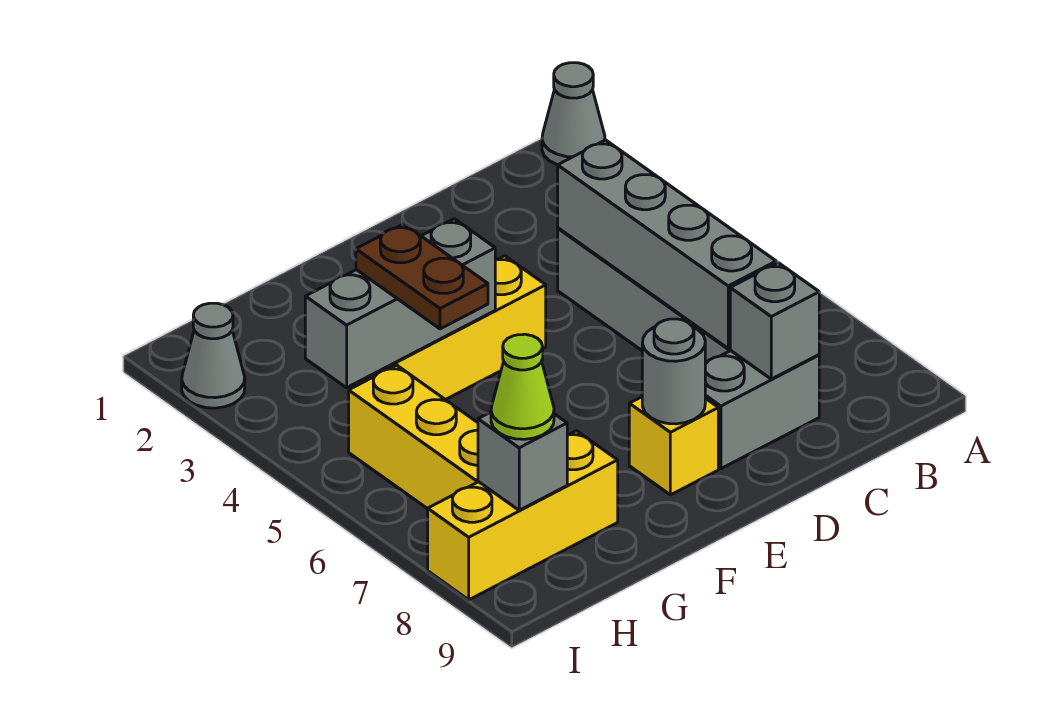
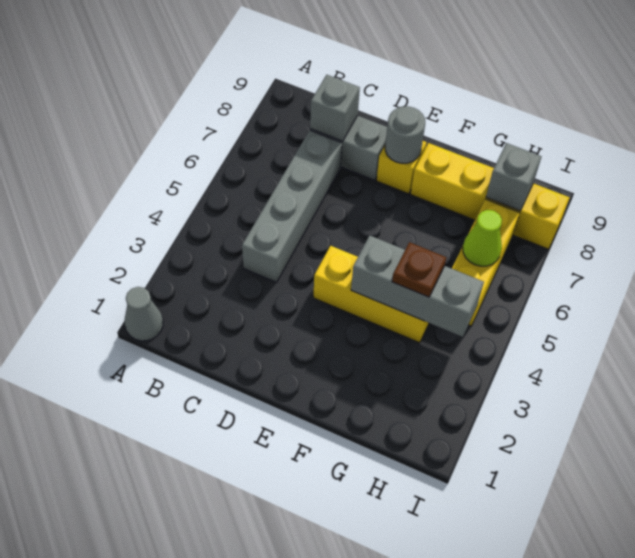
grey 1x4 brick [558,140,776,348] -> none
brown 1x2 plate [356,224,488,329] -> brown 1x1 plate [392,242,446,297]
yellow 1x3 brick [428,431,618,600] -> yellow 1x4 brick [411,143,570,249]
lime 1x1 cone [491,334,554,439] -> lime 1x1 cone moved to [463,210,502,266]
grey 1x1 cone [182,303,245,408] -> none

